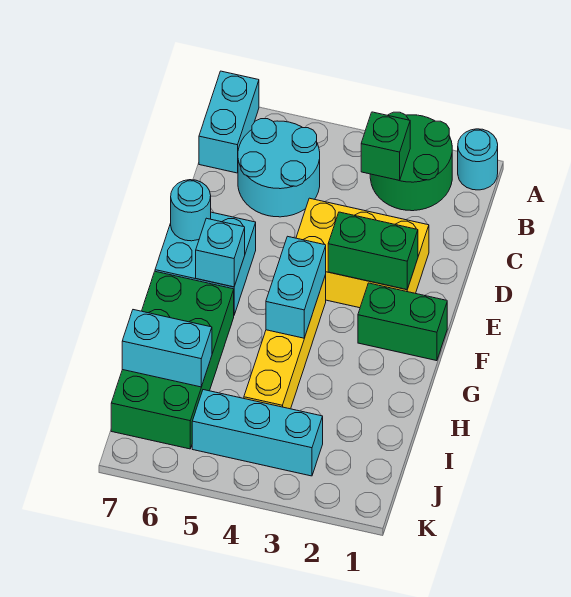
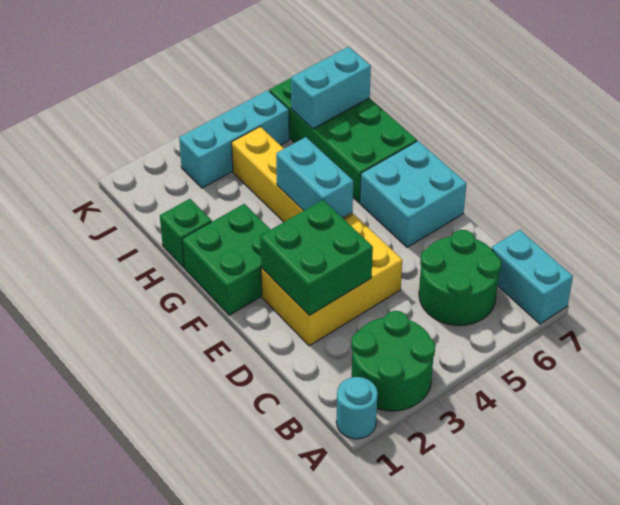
green 1x1 brick [361,112,410,181] -> green 1x1 brick moved to [160,199,212,267]
cyan 2x2 round brick [238,119,320,217] -> green 2x2 round brick [419,230,501,326]
green 1x2 brick [328,212,418,290] -> green 2x2 brick [260,200,373,316]
cyan 1x1 round brick [171,180,211,241] -> none
green 1x2 brick [358,283,447,361] -> green 2x2 brick [182,204,271,315]
cyan 1x1 brick [196,218,245,287] -> none

